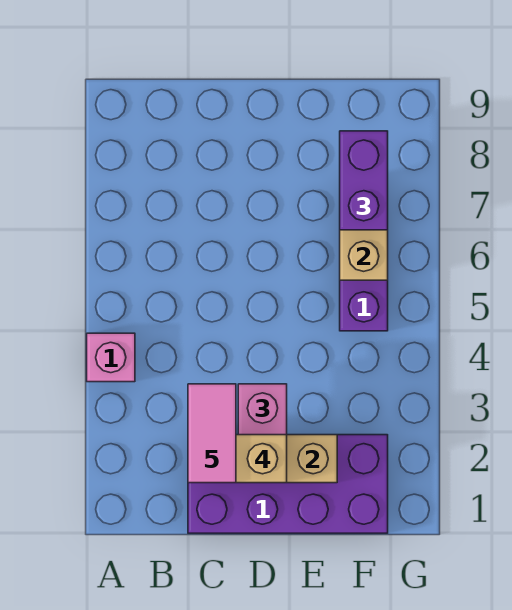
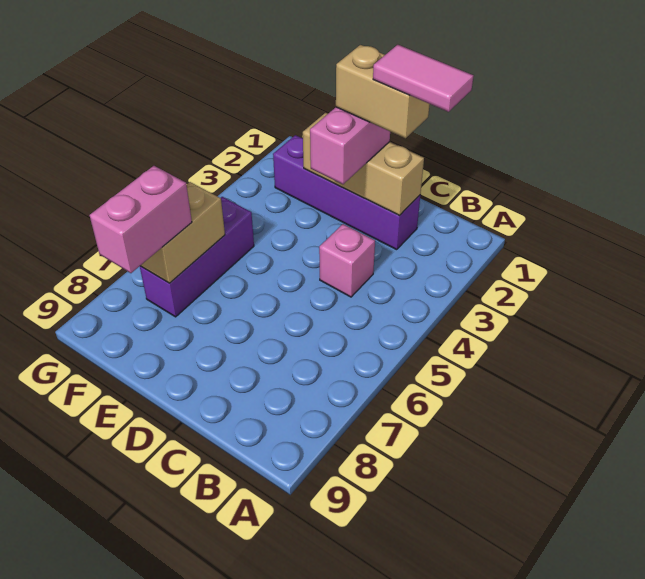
pink 1x1 brick [87,333,135,382] -> pink 1x1 brick moved to [319,224,375,297]
purple 2x4 brick [188,435,388,533] -> purple 1x4 brick [273,135,420,250]
pink 1x2 tile [188,384,236,483] -> pink 1x2 tile turned to [373,45,473,112]
purple 1x2 brick [340,131,388,230] -> pink 1x2 brick [90,166,192,273]

